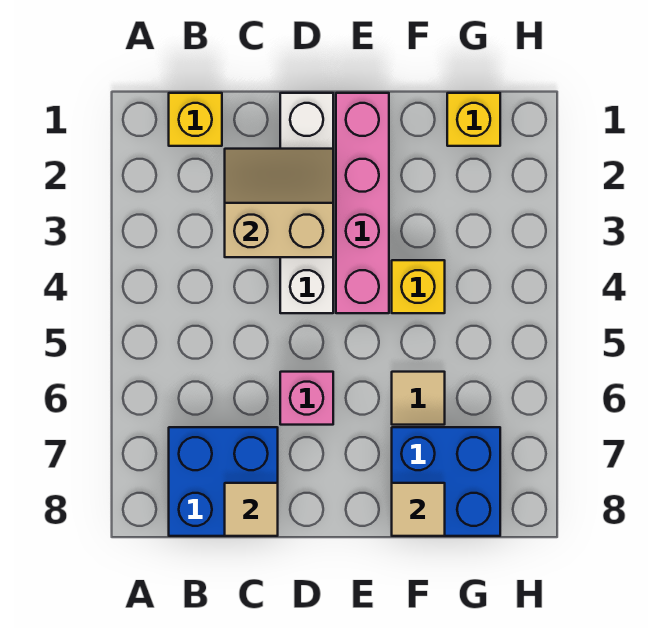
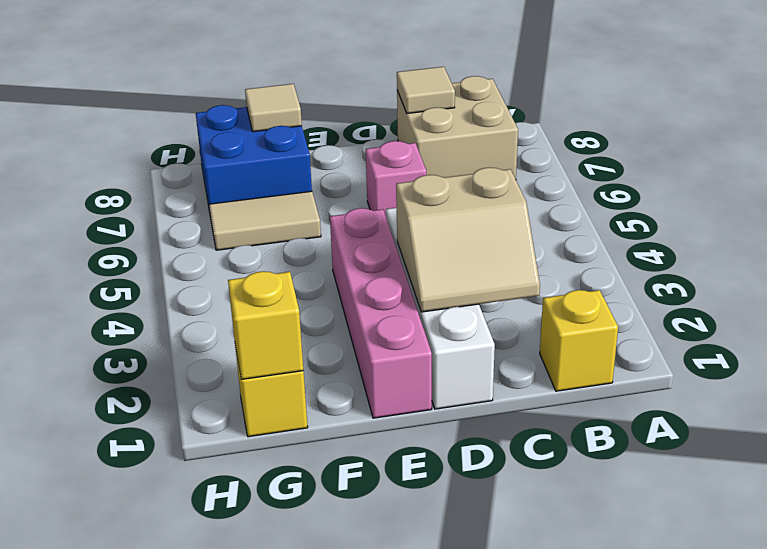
blue 2x2 brick [169,427,278,536] -> tan 2x2 brick [397,76,518,179]
yellow 1x1 brick [392,260,445,313] -> yellow 1x1 brick moved to [228,271,303,379]
tan 1x1 tile [392,372,445,425] -> tan 1x2 tile [209,191,321,250]

